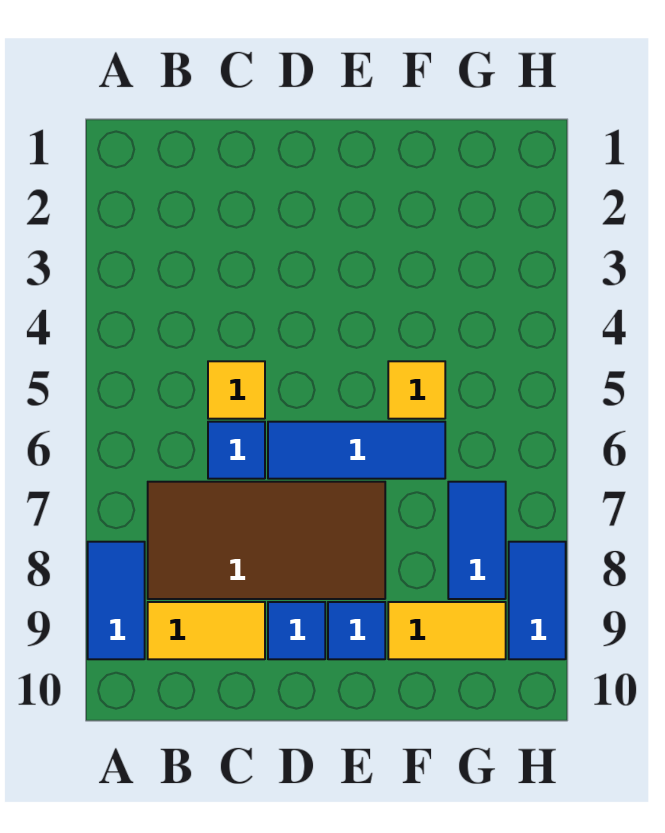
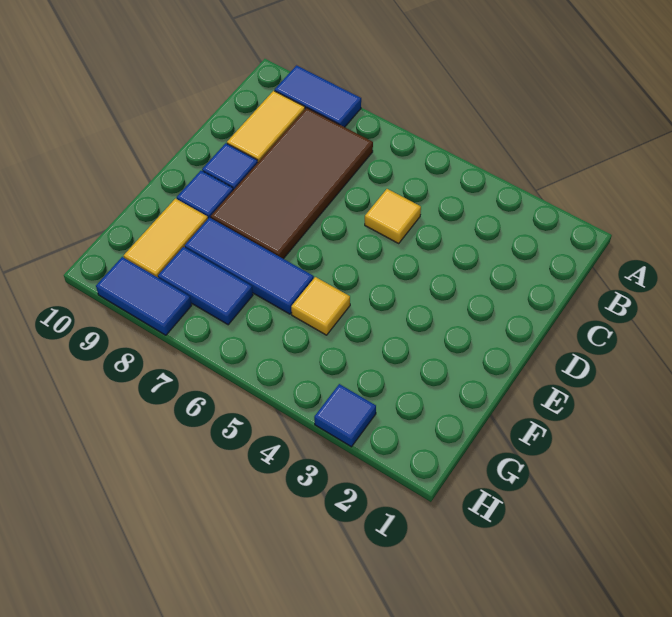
blue 1x1 tile [208,422,265,479] -> blue 1x1 tile moved to [314,384,376,447]
blue 1x3 tile [268,422,445,479] -> blue 1x3 tile turned to [185,217,314,314]

